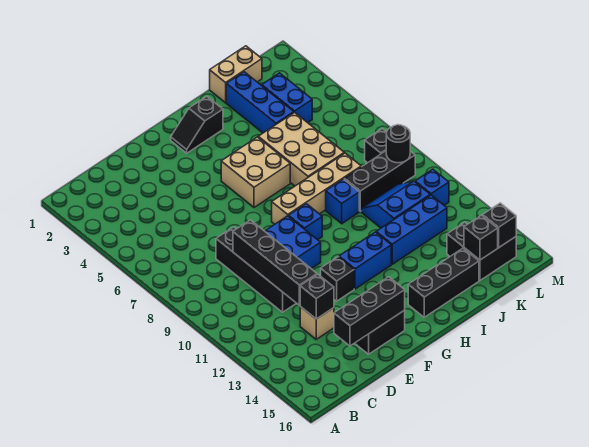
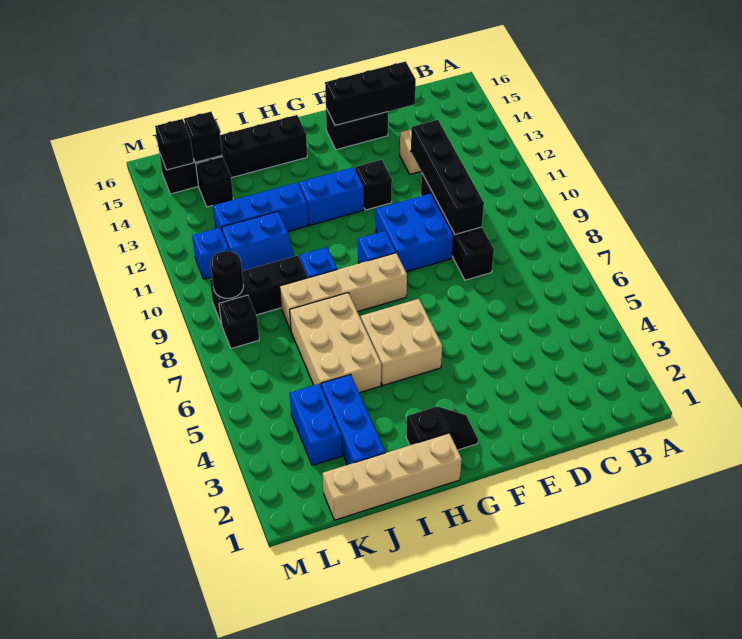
black 1x1 brick [300,274,334,319] -> none
tan 1x2 brick [210,46,262,103] -> tan 1x4 brick [323,433,462,520]

